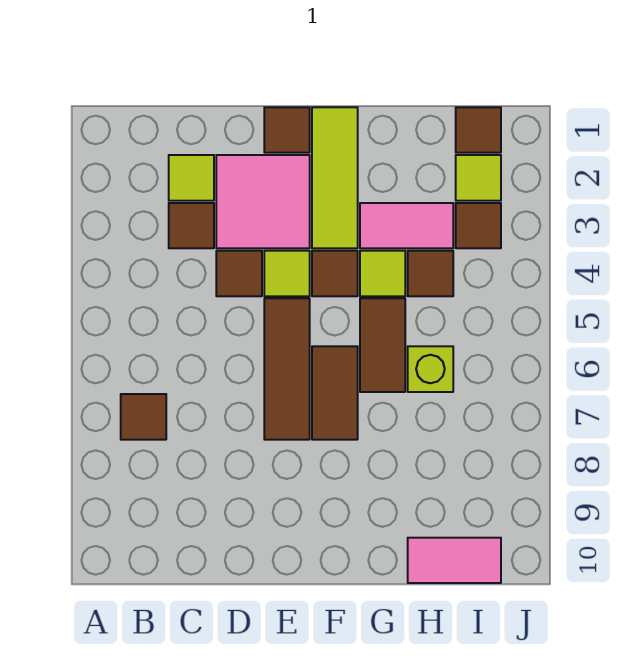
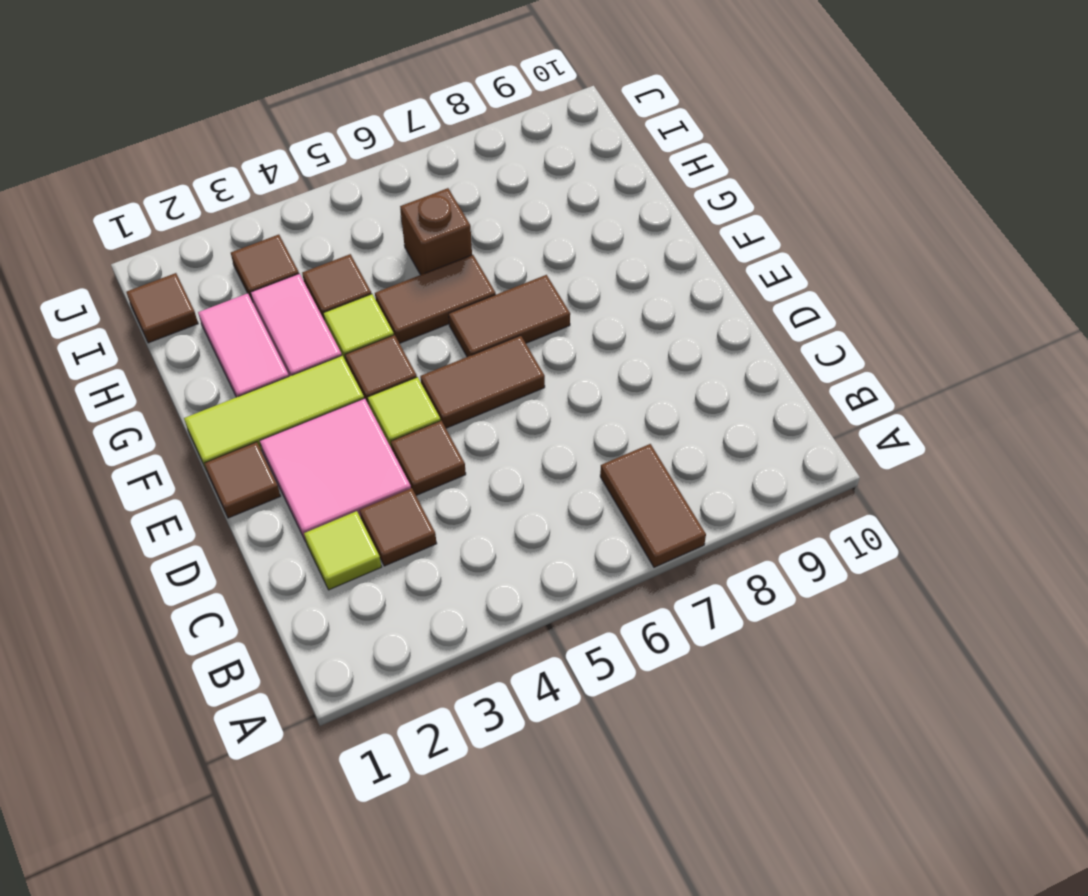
brown 1x1 tile [121,394,166,440] -> brown 1x2 tile [600,444,706,567]
brown 1x3 tile [264,298,310,440] -> brown 1x2 tile [420,336,545,428]
lime 1x1 brick [408,346,453,392] -> brown 1x1 brick [400,188,472,275]
pink 1x2 tile [408,538,501,583] -> pink 1x2 tile moved to [198,293,289,397]
lime 1x1 tile [456,155,501,201] -> none

